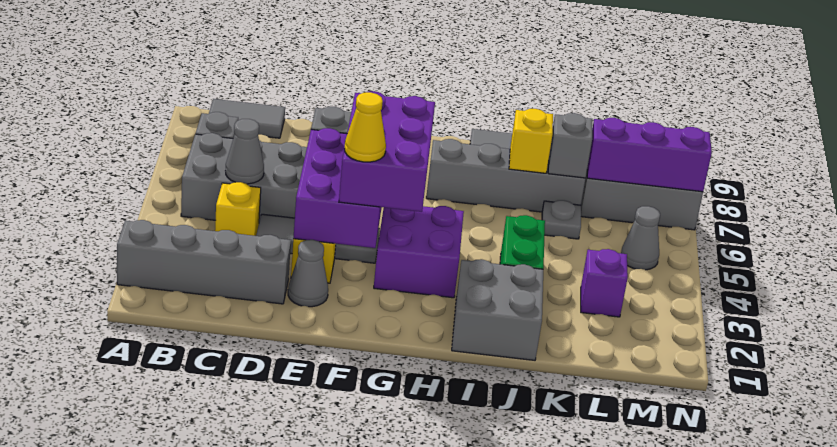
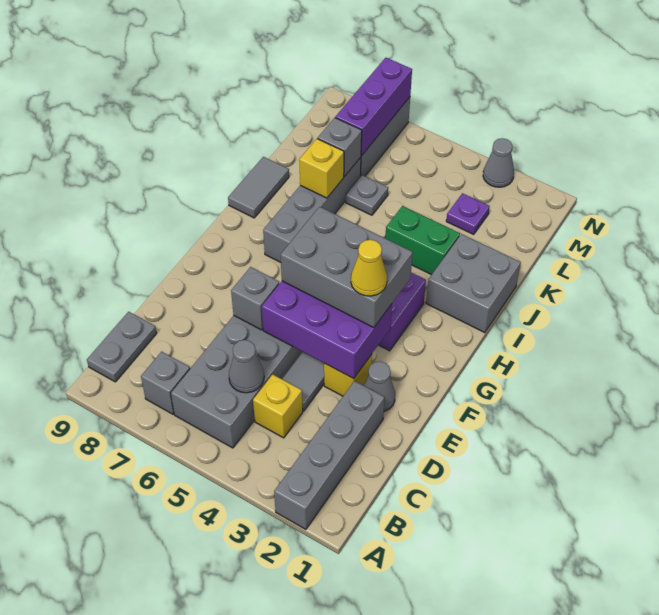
grey 1x2 tile [209,99,285,138] -> grey 1x2 plate [87,312,157,382]
purple 2x3 brick [339,91,435,212] -> grey 2x3 brick [281,207,413,328]
purple 1x1 brick [581,249,628,317] -> purple 1x1 plate [446,193,490,234]
grey 1x1 cone [621,206,660,270] -> grey 1x1 cone moved to [483,138,514,187]

